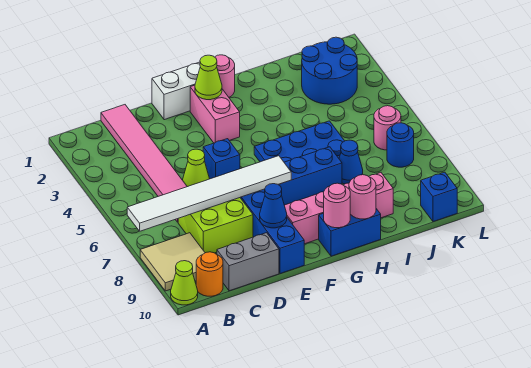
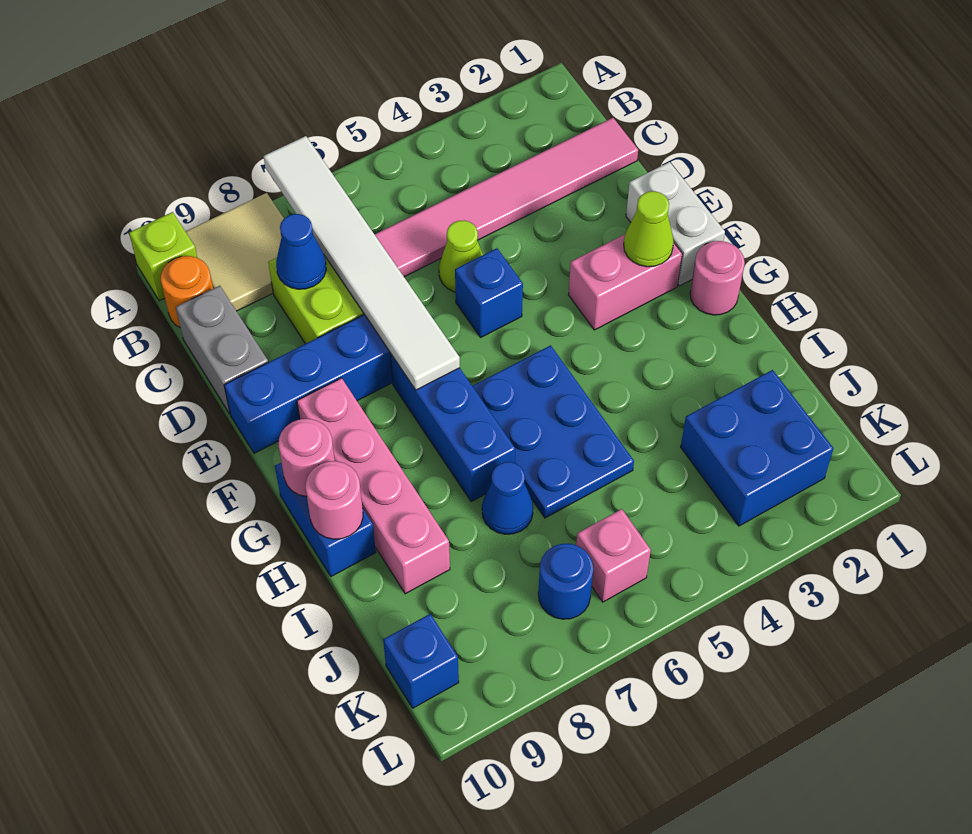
lime 1x1 cone [171,261,198,305] -> lime 1x1 brick [129,212,197,301]
blue 1x1 cone [260,184,287,228] -> blue 1x1 cone moved to [276,214,326,289]
blue 2x2 round brick [302,37,357,104] -> blue 2x2 brick [681,370,833,526]
pink 1x1 round brick [374,106,401,150] -> pink 1x1 brick [576,509,651,602]

